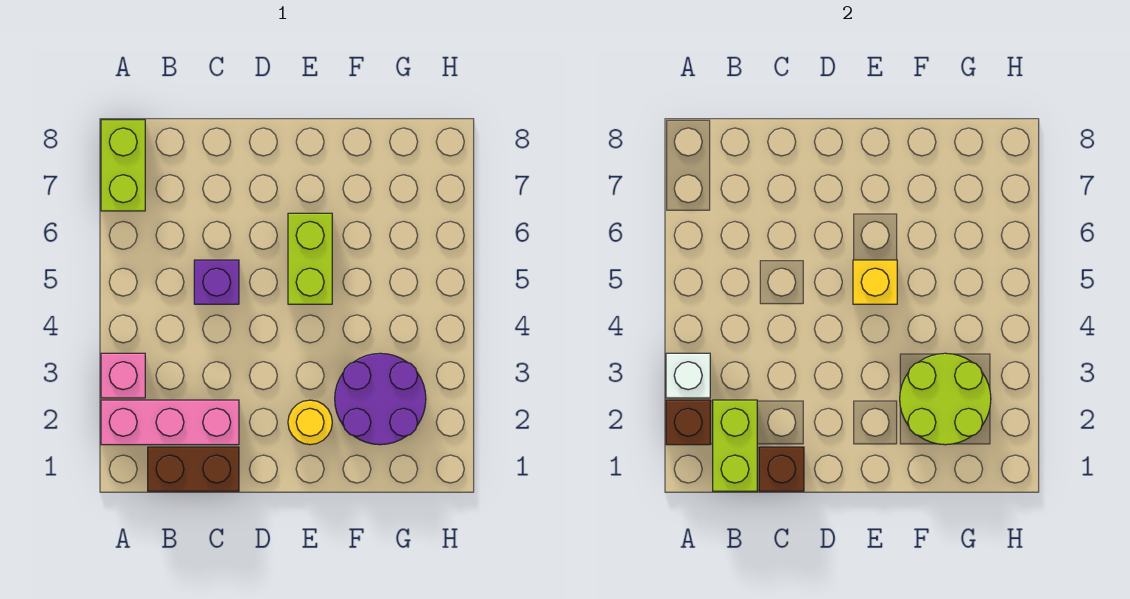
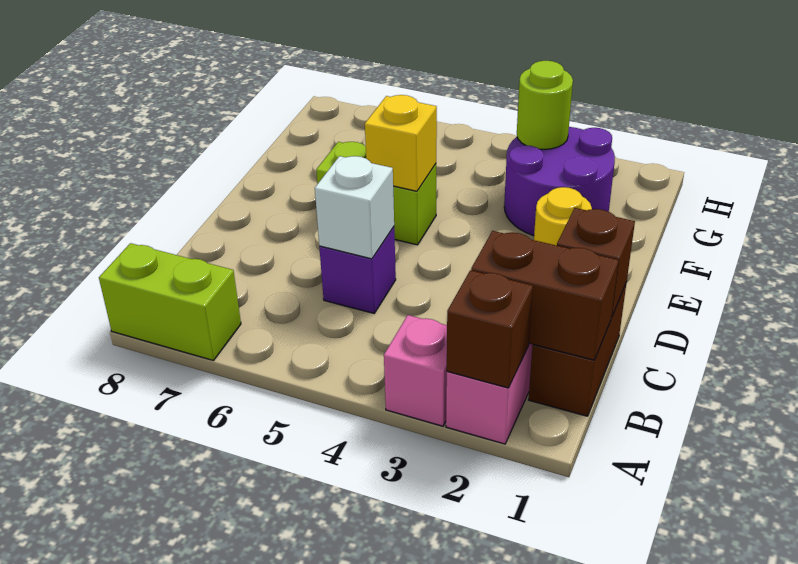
white 1x1 brick [666,353,710,398] -> white 1x1 brick moved to [315,156,394,259]
lime 1x2 brick [713,400,757,491] -> brown 1x2 brick [471,231,619,360]
lime 2x2 round brick [900,353,991,445] -> lime 1x1 round brick [517,61,573,150]

